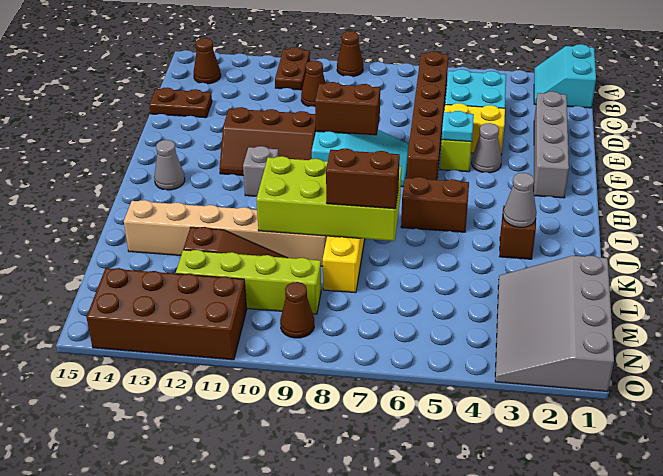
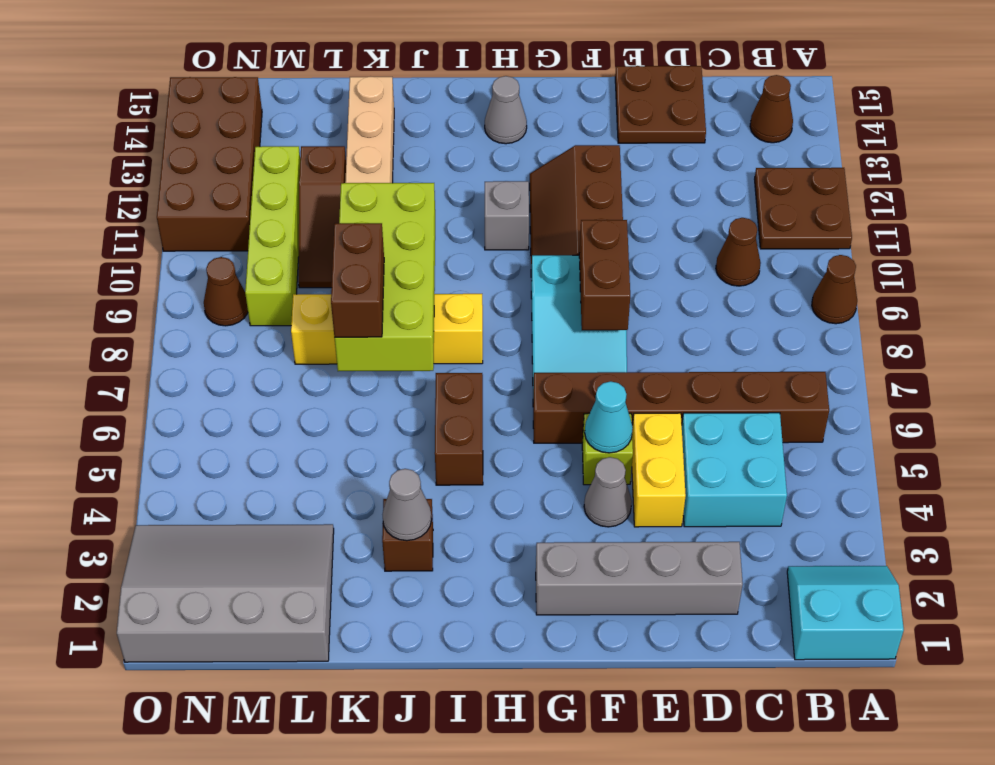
brown 1x2 plate [275,47,310,90] -> brown 2x2 plate [755,168,852,249]
brown 1x2 plate [149,88,212,118] -> brown 2x2 plate [615,66,706,143]
cyan 1x1 plate [442,111,474,142] -> cyan 1x1 cone [585,381,633,453]

